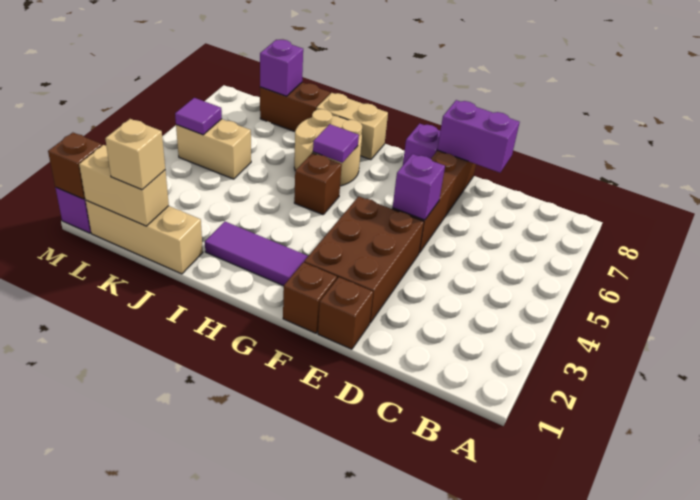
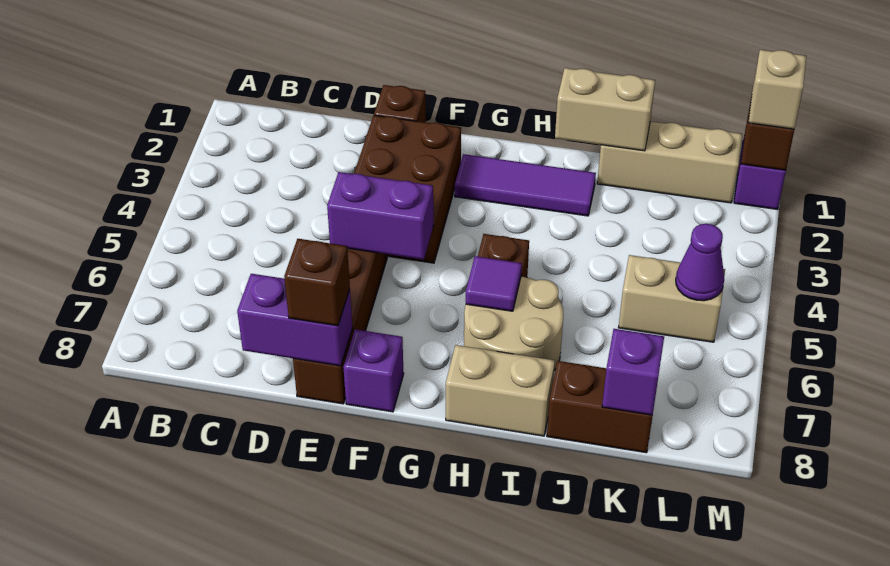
purple 1x1 brick [393,154,445,220] -> purple 1x2 brick [327,172,433,260]
brown 1x1 brick [283,262,337,333] -> brown 1x1 brick moved to [284,239,350,326]
tan 1x2 brick [79,145,169,226] -> tan 1x2 brick moved to [555,68,655,151]
tan 1x1 brick [105,119,165,190] -> tan 1x1 brick moved to [748,50,806,129]
purple 1x1 tile [175,98,222,135] -> purple 1x1 cone [676,224,724,301]

